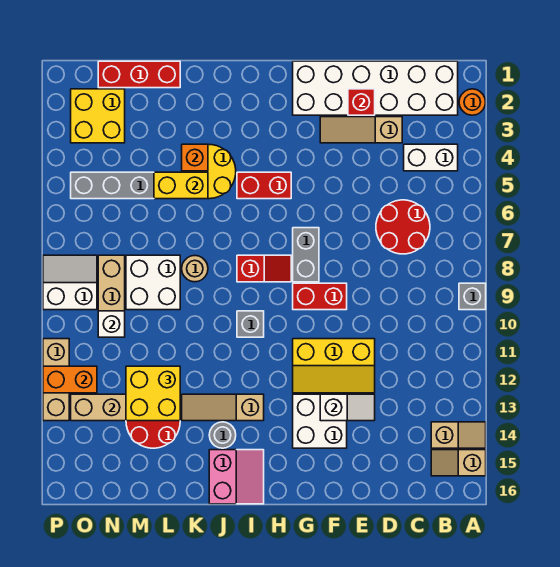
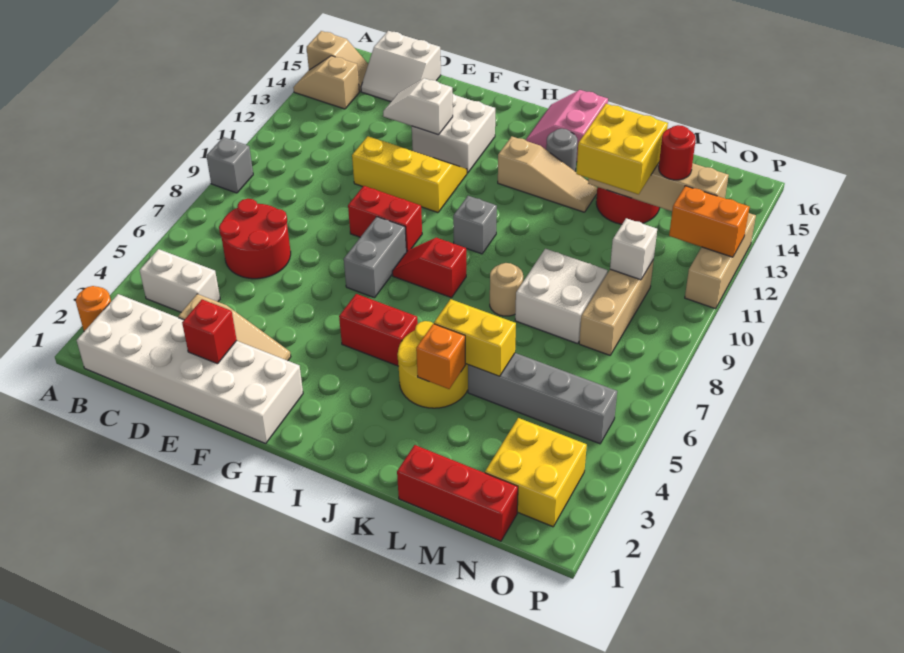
none -> red 1x1 round brick [659,125,696,180]
white 2x2 slope [43,255,97,310] -> white 2x2 slope moved to [361,31,441,102]

